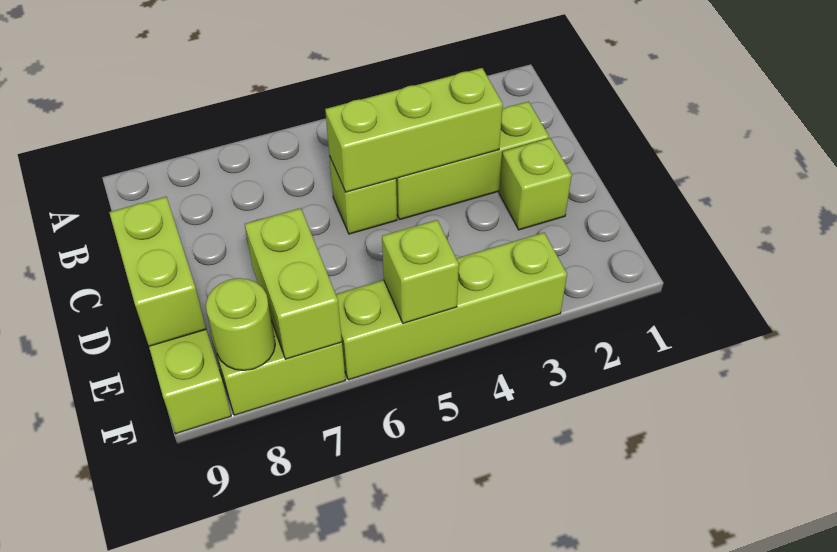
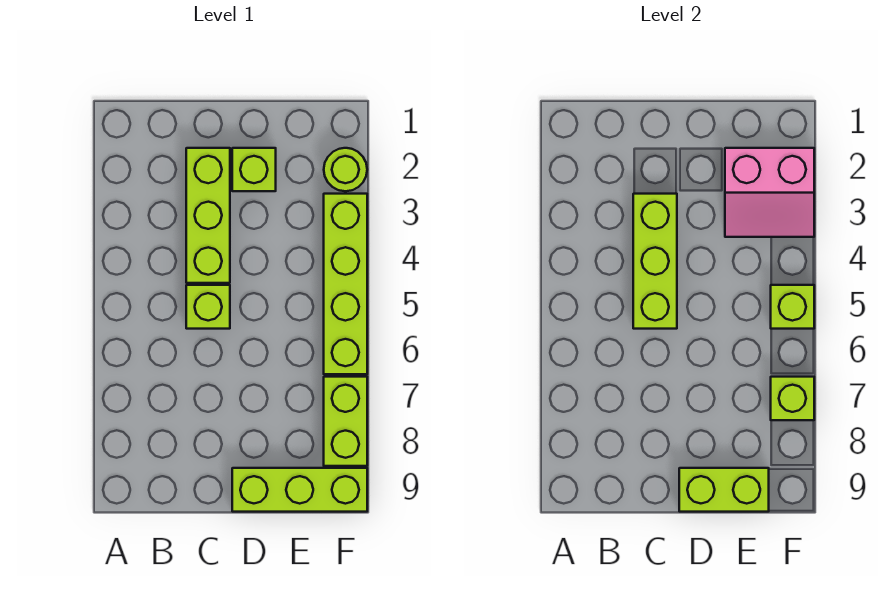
none -> pink 2x2 slope [725,148,814,237]
lime 1x2 brick [245,208,342,359] -> lime 1x1 brick [771,377,814,420]
lime 1x1 round brick [206,278,275,370] -> lime 1x1 round brick moved to [324,148,367,191]

